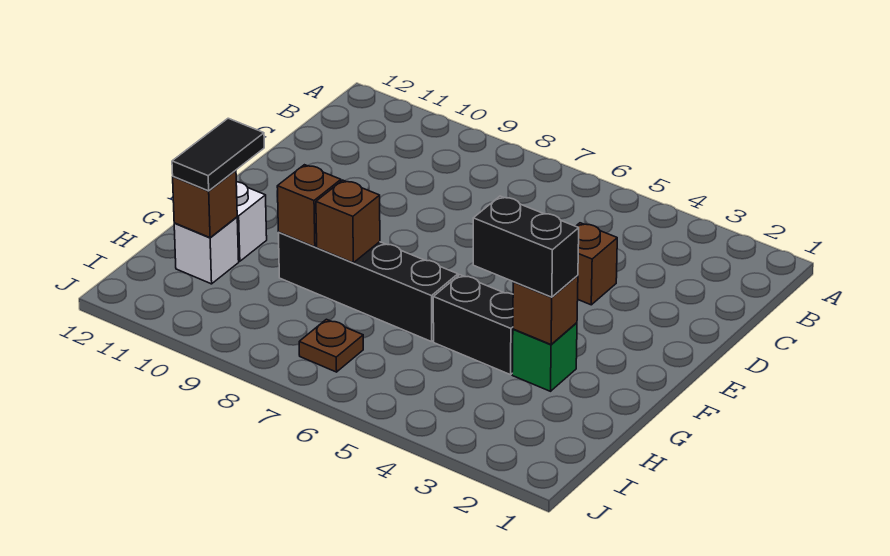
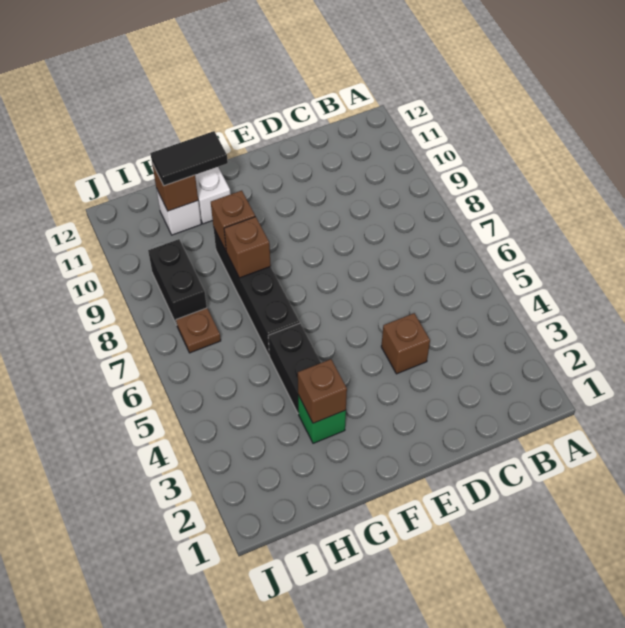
black 1x2 brick [473,196,579,297] -> black 1x2 brick moved to [148,239,207,325]

